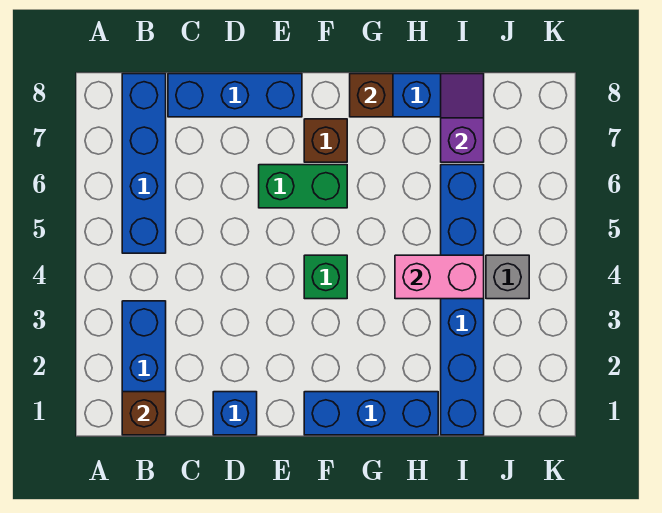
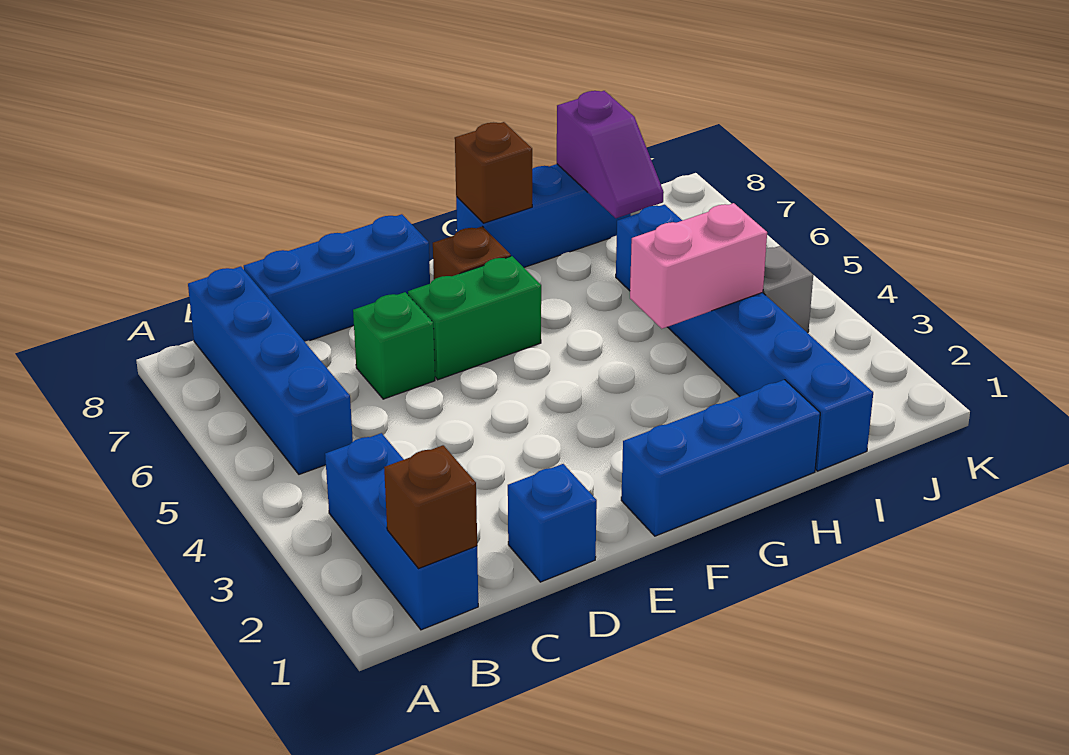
green 1x1 brick [304,255,347,299] -> green 1x1 brick moved to [353,292,435,399]
purple 1x2 slope [441,74,484,162] -> purple 1x2 slope turned to [557,91,664,218]

